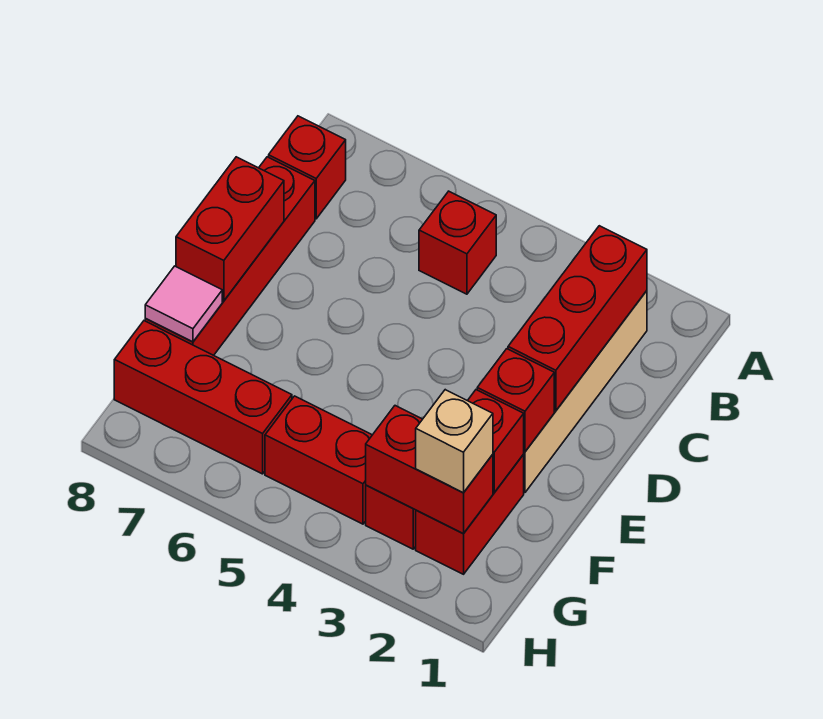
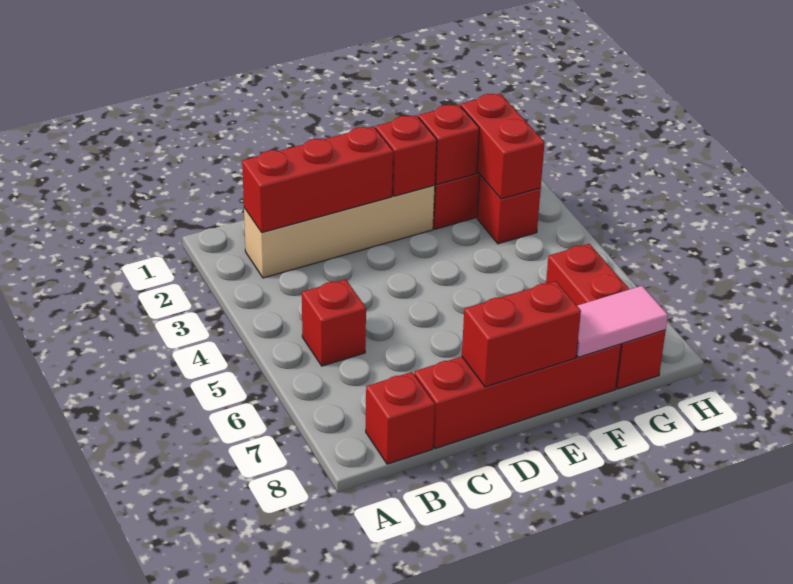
pink 1x1 tile [145,266,222,342] -> pink 1x2 tile [576,286,668,357]
tan 1x1 brick [416,390,493,493] -> none
red 1x2 brick [265,396,372,524] -> none

